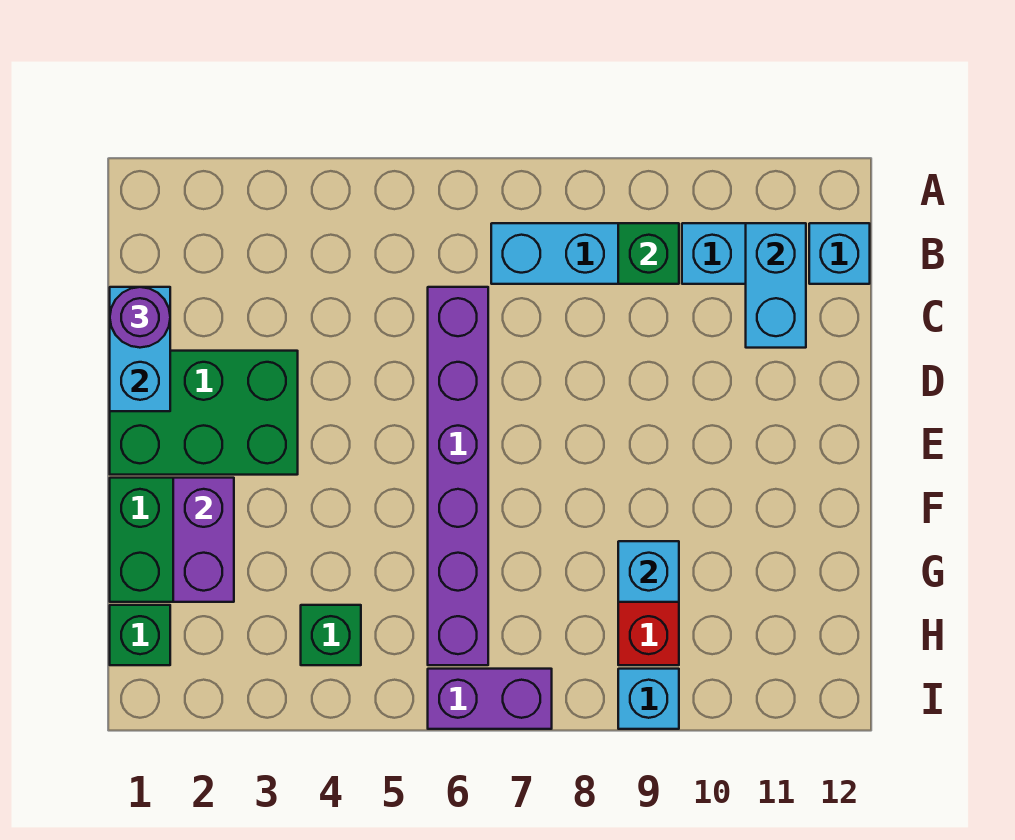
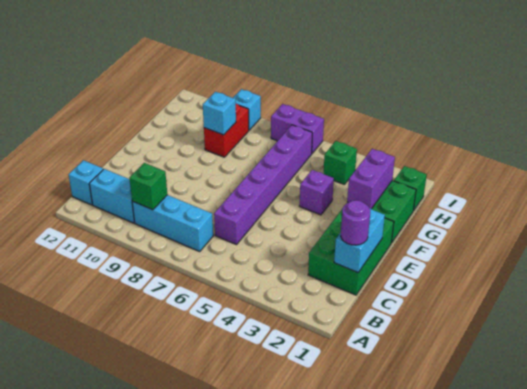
cyan 1x2 brick [746,223,806,348] -> none
green 2x3 brick [110,351,298,475] -> green 2x3 brick turned to [308,210,394,295]
none -> purple 1x1 brick [300,170,334,215]

